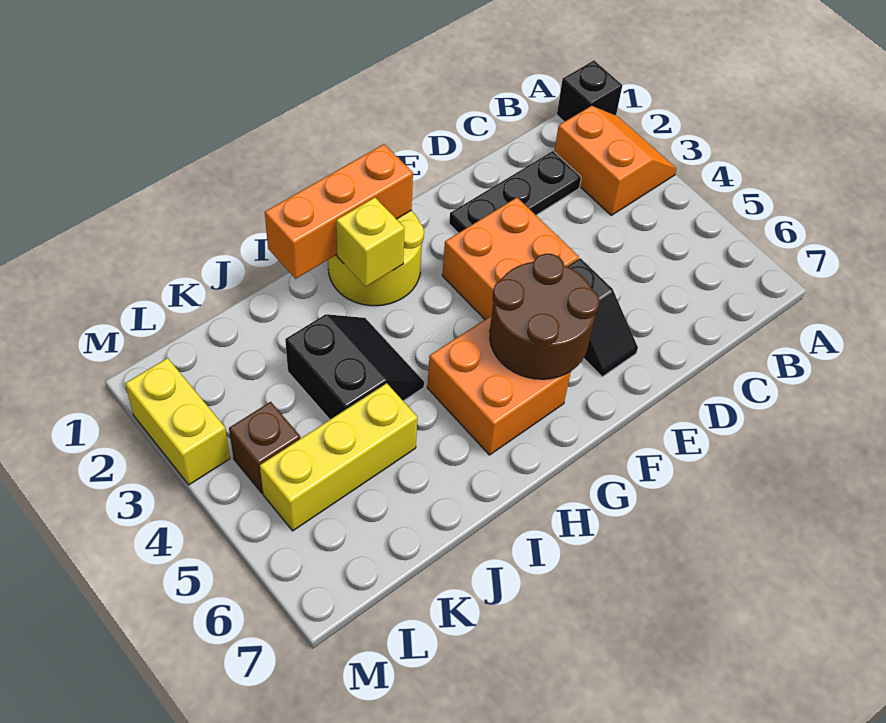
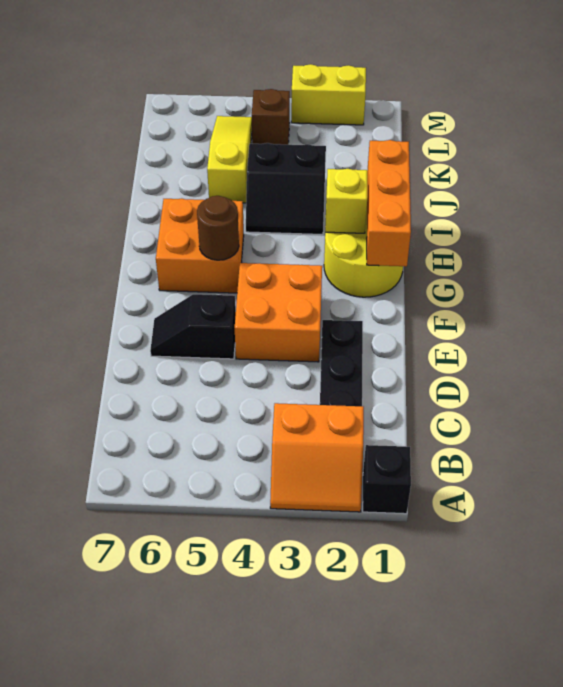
brown 2x2 round brick [490,254,600,379] -> brown 1x1 round brick [197,196,239,260]
yellow 1x3 brick [260,383,418,531] -> yellow 1x3 slope [207,116,252,203]

